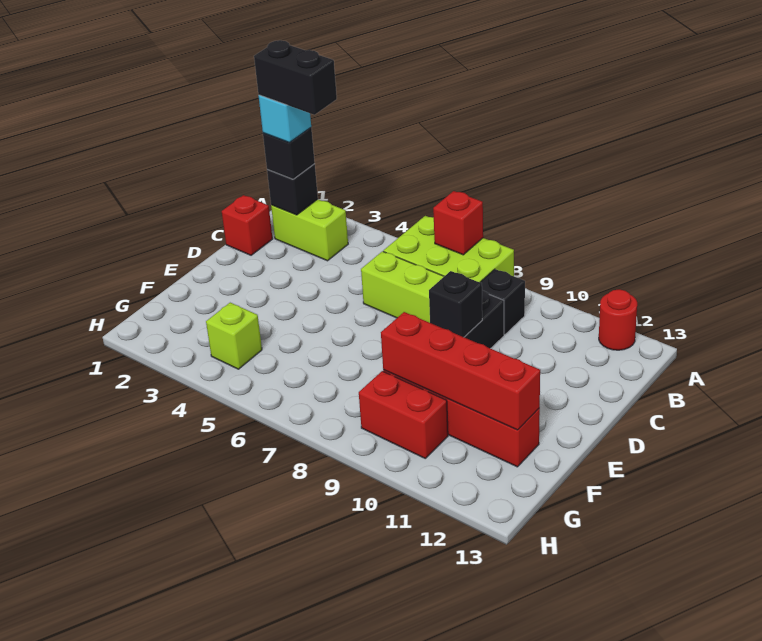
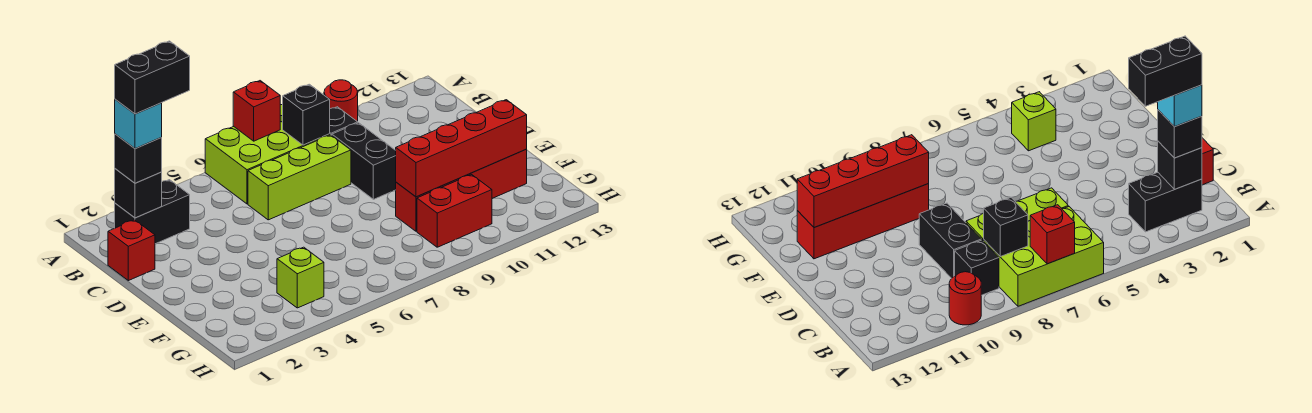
red 1x1 round brick [599,289,637,350] -> red 1x1 round brick moved to [324,80,358,122]
lime 1x2 brick [271,199,348,261] -> black 1x2 brick [115,180,190,244]
black 1x1 brick [429,271,482,337] -> black 1x1 brick moved to [283,84,330,145]

